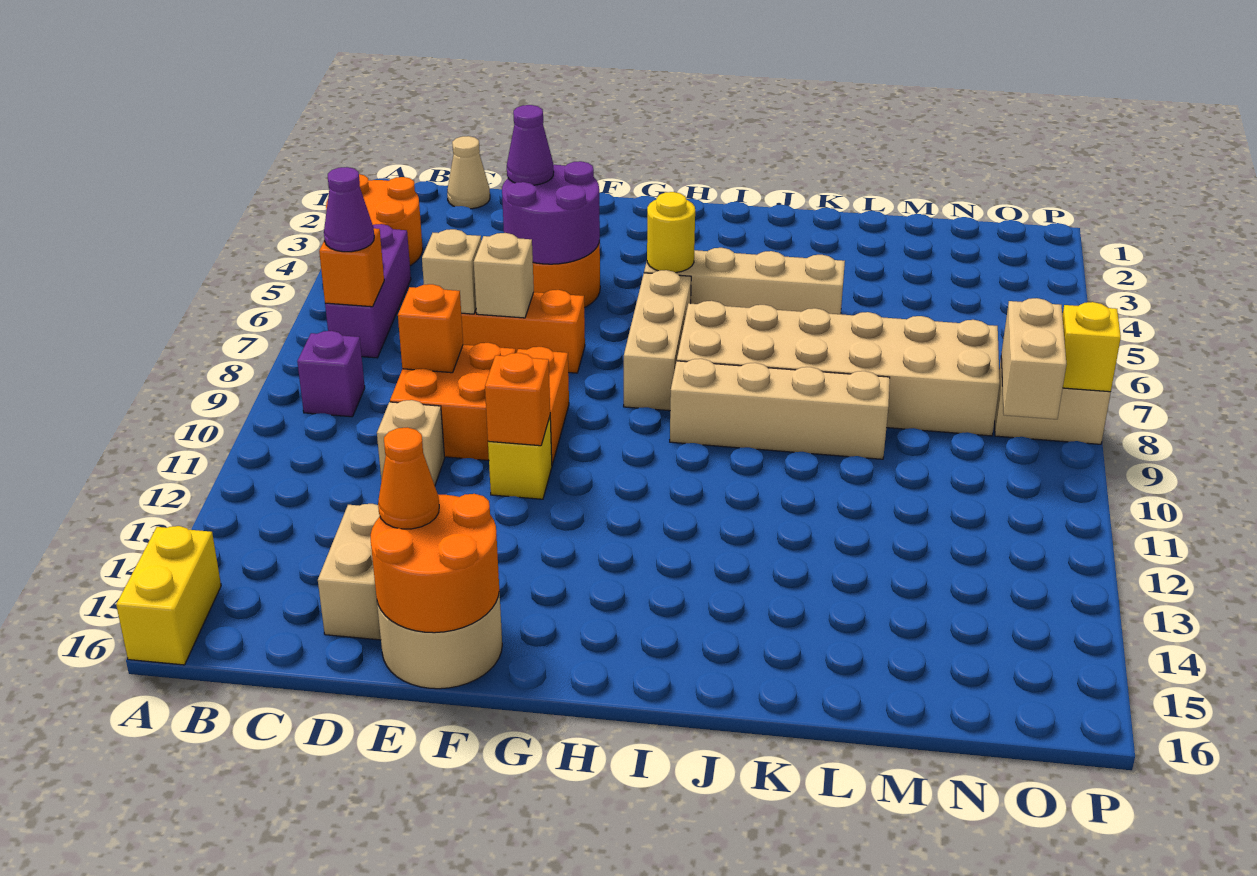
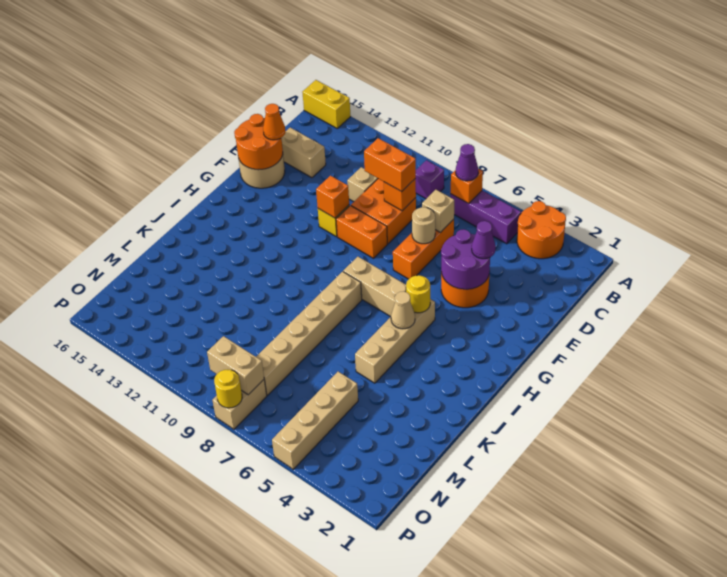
tan 1x1 cone [447,136,490,209] -> tan 1x1 cone moved to [391,291,415,329]
none -> orange 1x2 brick [364,138,416,192]
tan 1x1 brick [474,233,534,318] -> tan 1x1 round brick [412,207,435,244]
tan 2x6 brick [677,301,1000,436] -> tan 1x6 brick [256,272,362,395]
tan 1x4 brick [670,359,890,459] -> tan 1x4 brick moved to [272,372,358,469]
yellow 1x1 brick [1062,302,1121,392] -> yellow 1x1 round brick [214,370,242,408]

